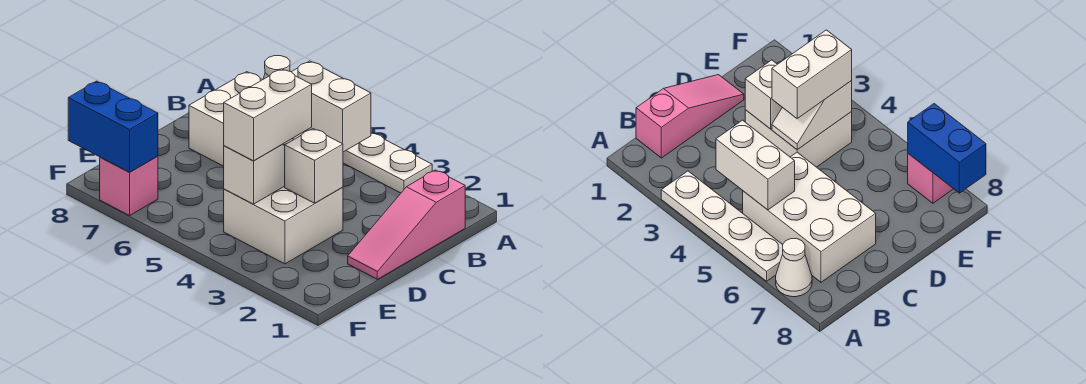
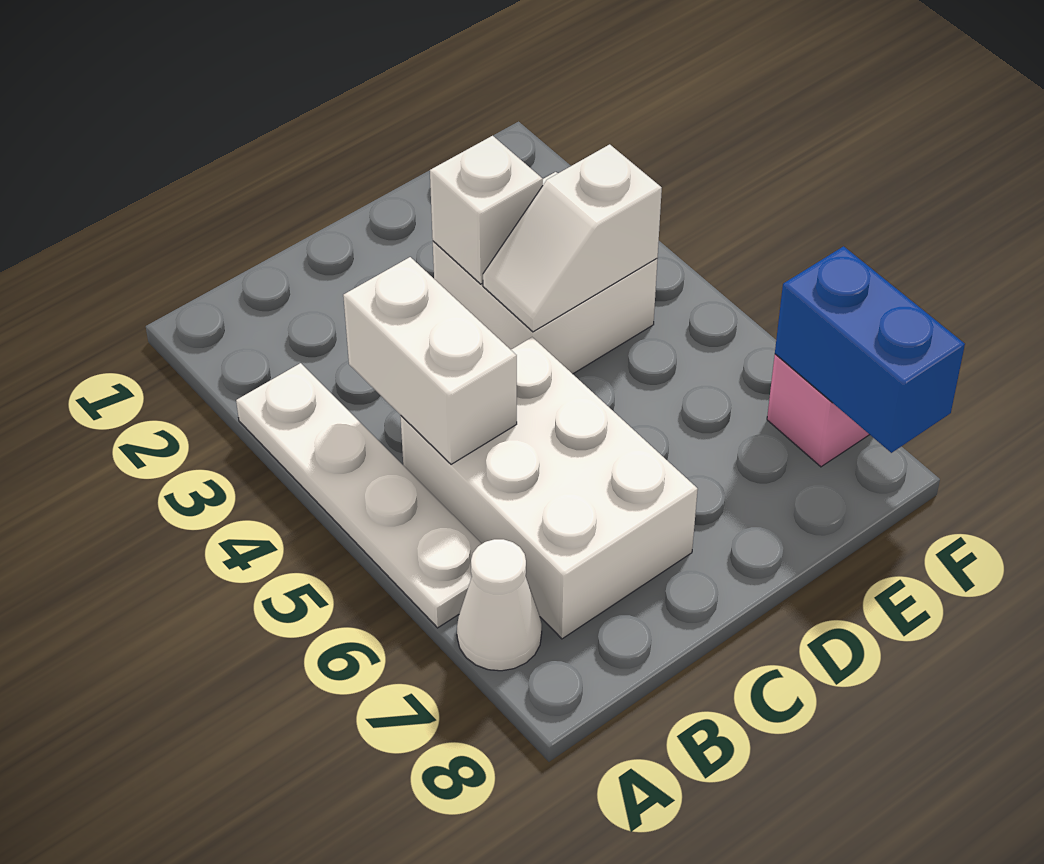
pink 1x3 slope [348,170,465,279] -> none
white 1x2 brick [224,69,312,161] -> none

